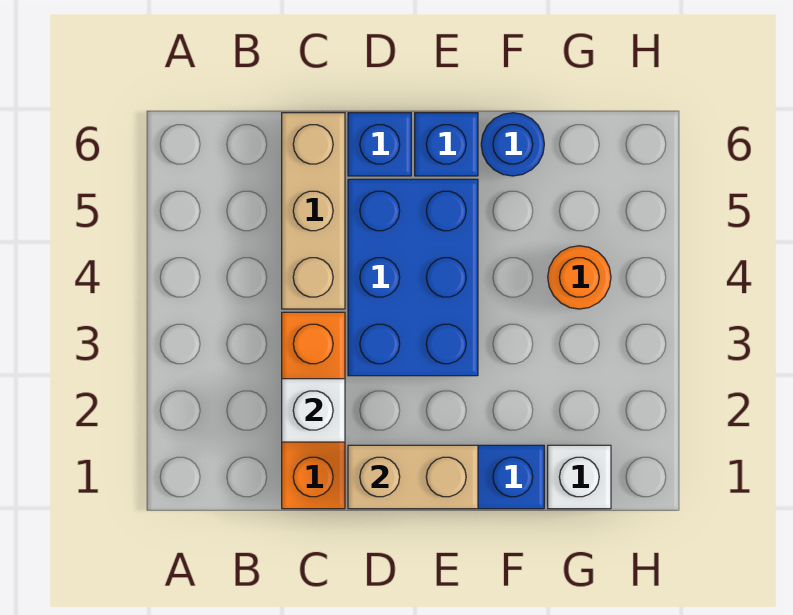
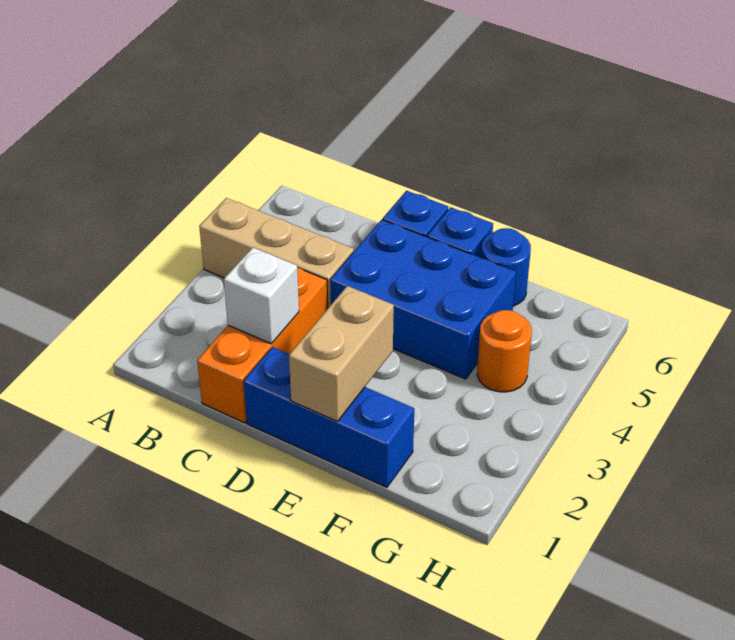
tan 1x3 brick [282,113,345,309] -> tan 1x3 brick turned to [199,198,354,308]
tan 1x2 brick [348,445,478,509] -> tan 1x2 brick turned to [289,286,394,422]
blue 2x3 brick [348,179,478,376] -> blue 2x3 brick turned to [330,220,516,379]
white 1x1 brick [548,445,611,509] -> none

